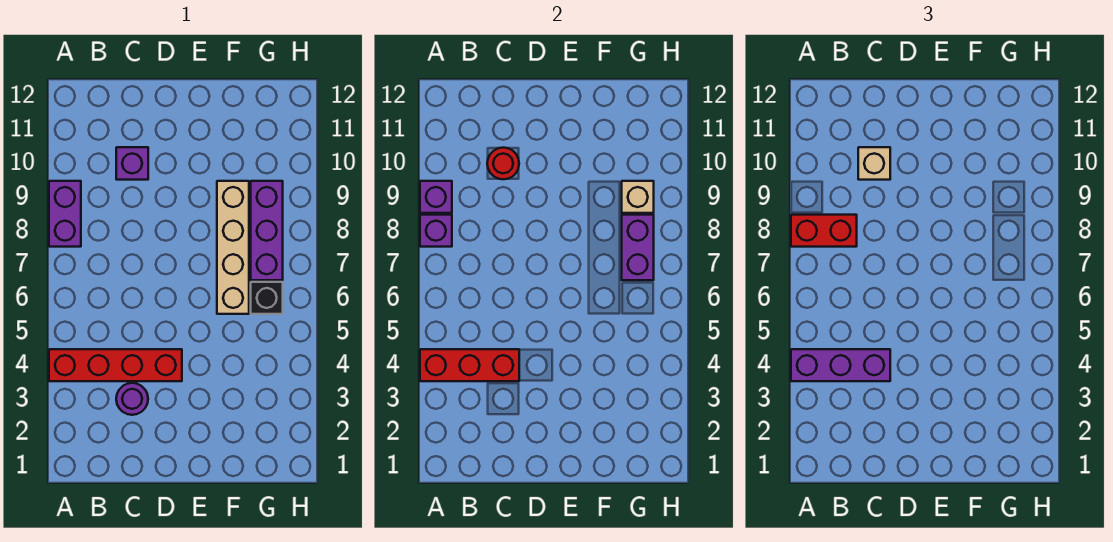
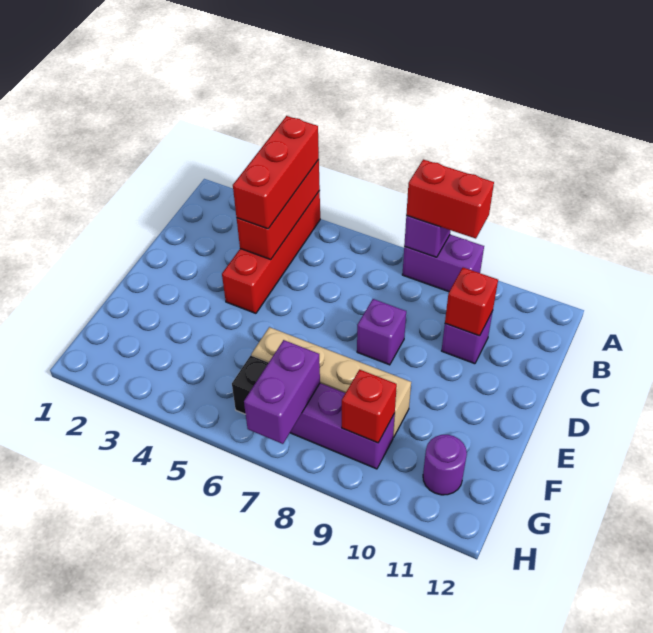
purple 1x3 brick [791,349,890,381] -> red 1x3 brick [233,116,319,229]
red 1x2 brick [791,215,857,247] -> red 1x2 brick turned to [406,159,494,239]
purple 1x1 brick [420,181,452,213] -> purple 1x1 brick moved to [357,299,406,365]
purple 1x1 round brick [116,383,148,415] -> purple 1x1 round brick moved to [423,435,467,495]
red 1x1 round brick [487,148,519,179] -> red 1x1 brick [445,268,498,336]
tan 1x1 brick [858,147,890,180] -> none
purple 1x2 brick [622,215,654,280] -> purple 1x2 brick turned to [244,340,320,444]
tan 1x1 brick [622,181,654,213] -> red 1x1 brick [342,370,397,443]

